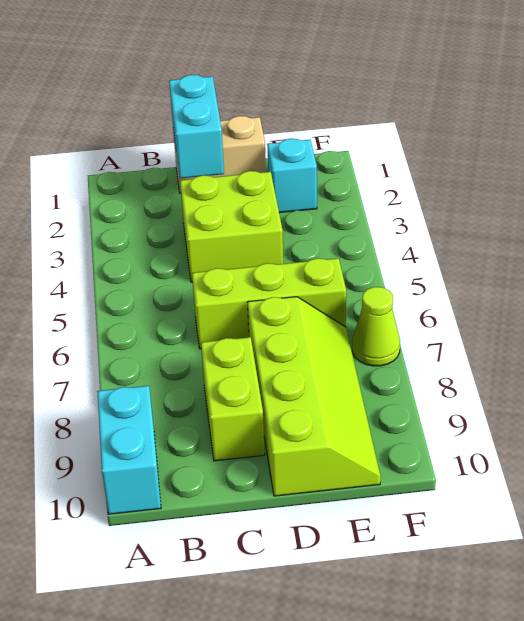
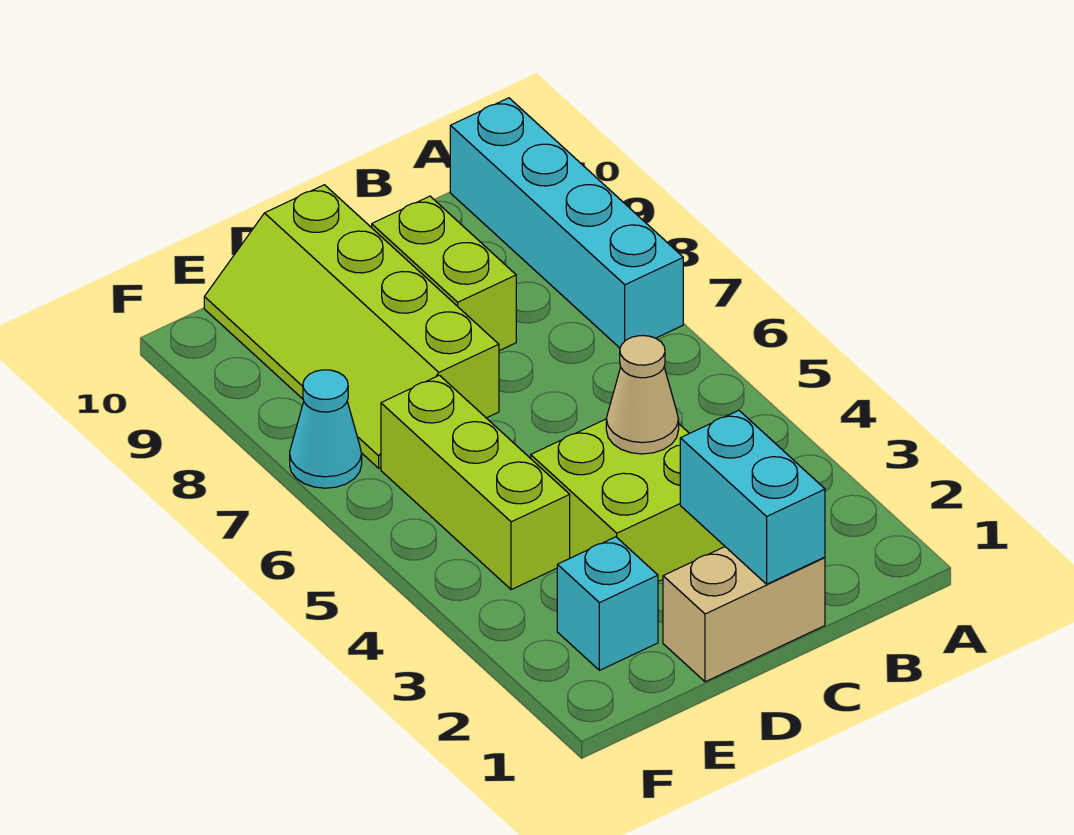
cyan 1x2 brick [97,386,161,514] -> cyan 1x4 brick [450,98,683,348]
none -> tan 1x1 cone [606,336,679,454]
lime 1x3 brick [192,258,346,349] -> lime 1x3 brick turned to [381,375,570,590]
lime 1x1 cone [352,287,400,366] -> cyan 1x1 cone [290,370,362,488]

